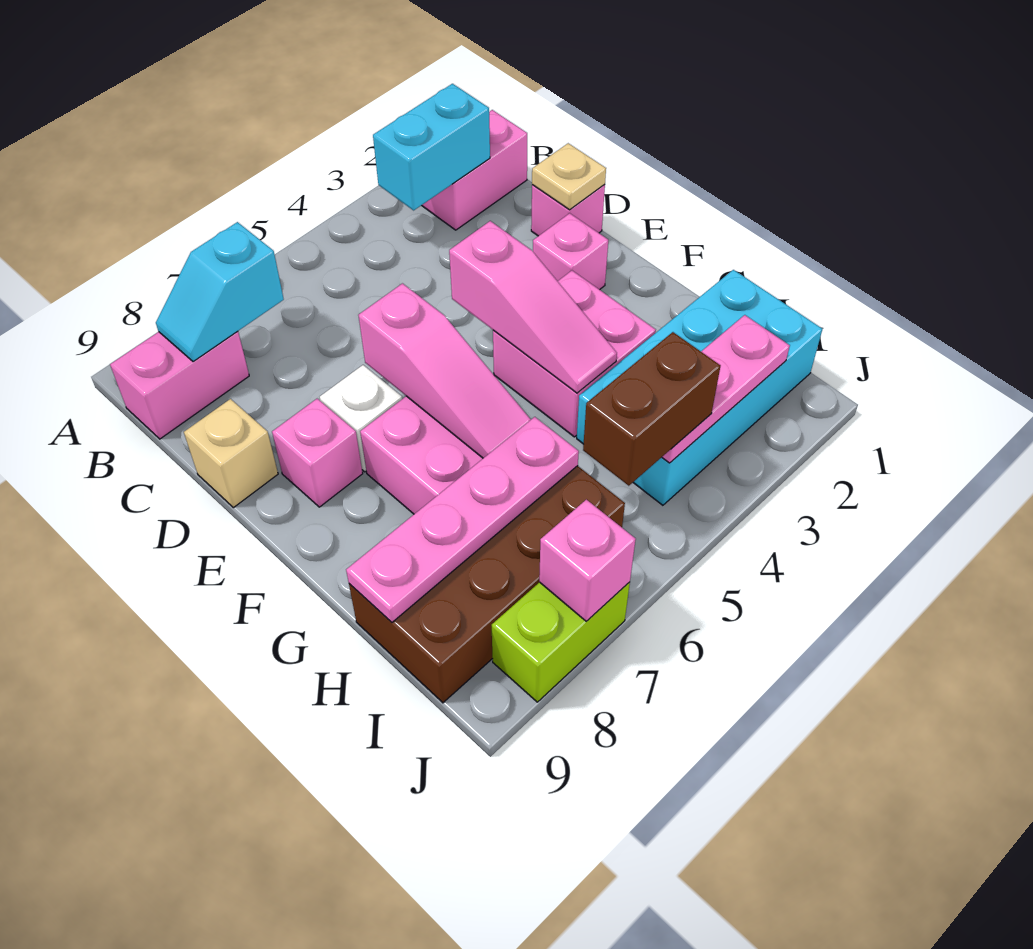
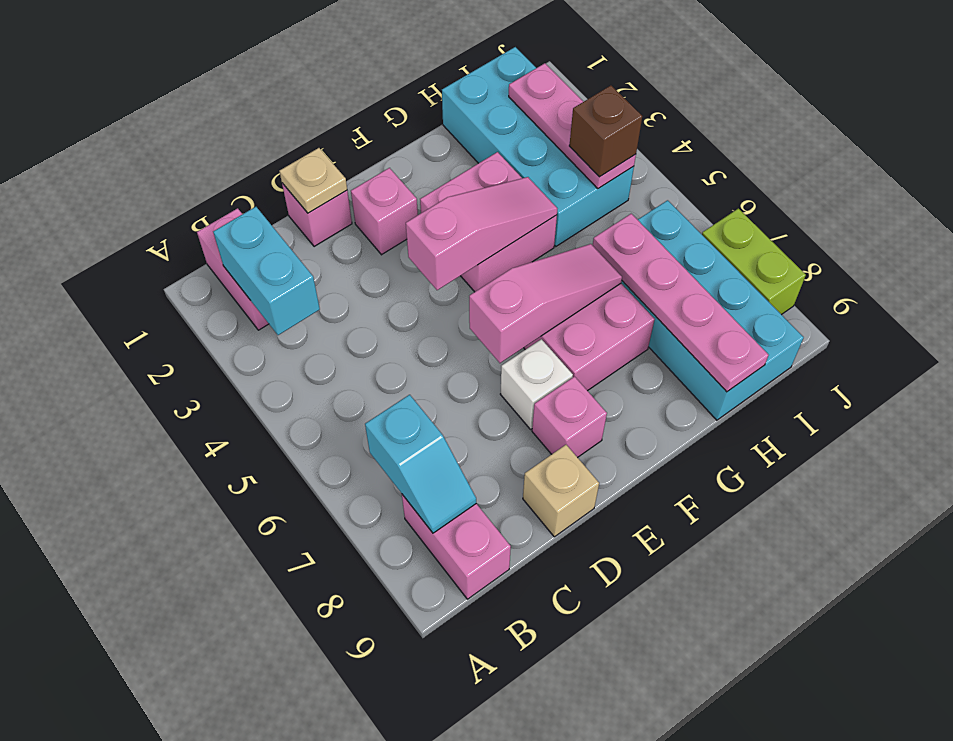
brown 2x4 brick [349,466,625,703] -> cyan 2x4 brick [621,200,804,420]
brown 1x2 brick [583,332,721,486] -> brown 1x1 brick [569,86,642,177]
pink 1x1 brick [539,500,636,621] -> none

